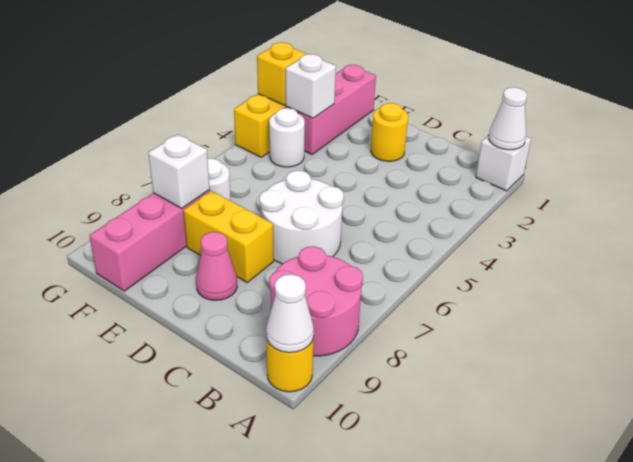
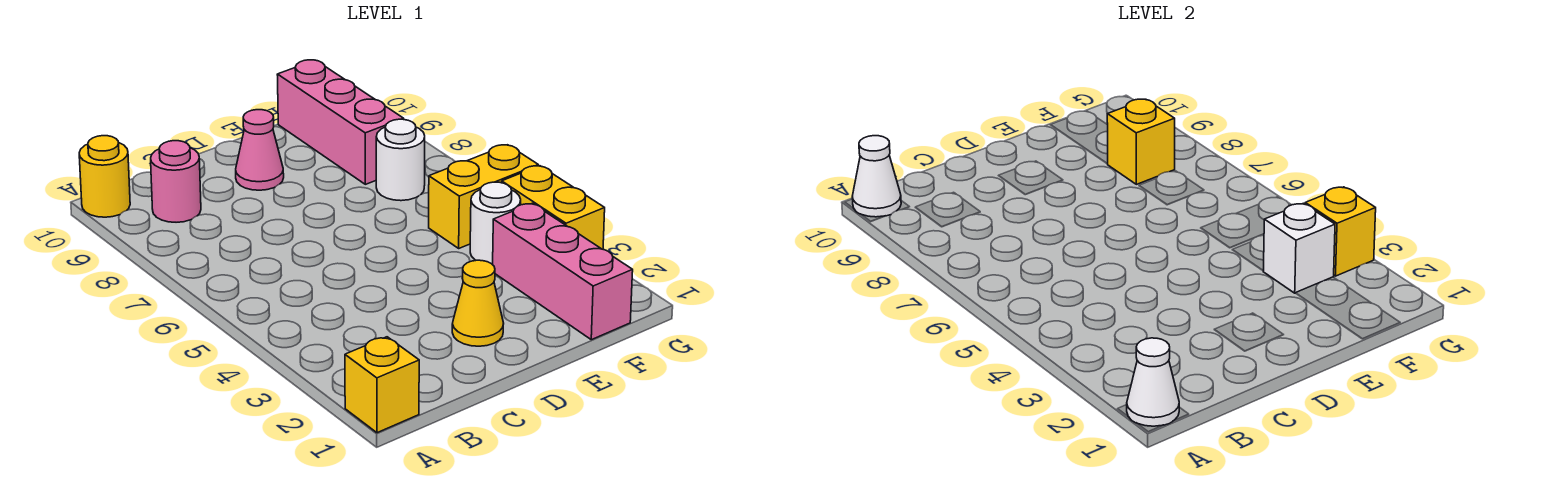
white 1x1 brick [476,135,531,191] -> yellow 1x1 brick [345,337,419,433]
pink 2x2 round brick [269,246,363,356] -> pink 1x1 round brick [151,141,201,222]
white 2x2 round brick [259,171,344,264] -> none
yellow 1x1 round brick [371,103,408,161] -> yellow 1x1 cone [452,260,504,346]
yellow 1x2 brick [183,191,274,282] -> yellow 1x2 brick moved to [429,145,538,248]
white 1x1 brick [148,134,210,208] -> yellow 1x1 brick [1107,99,1175,184]

